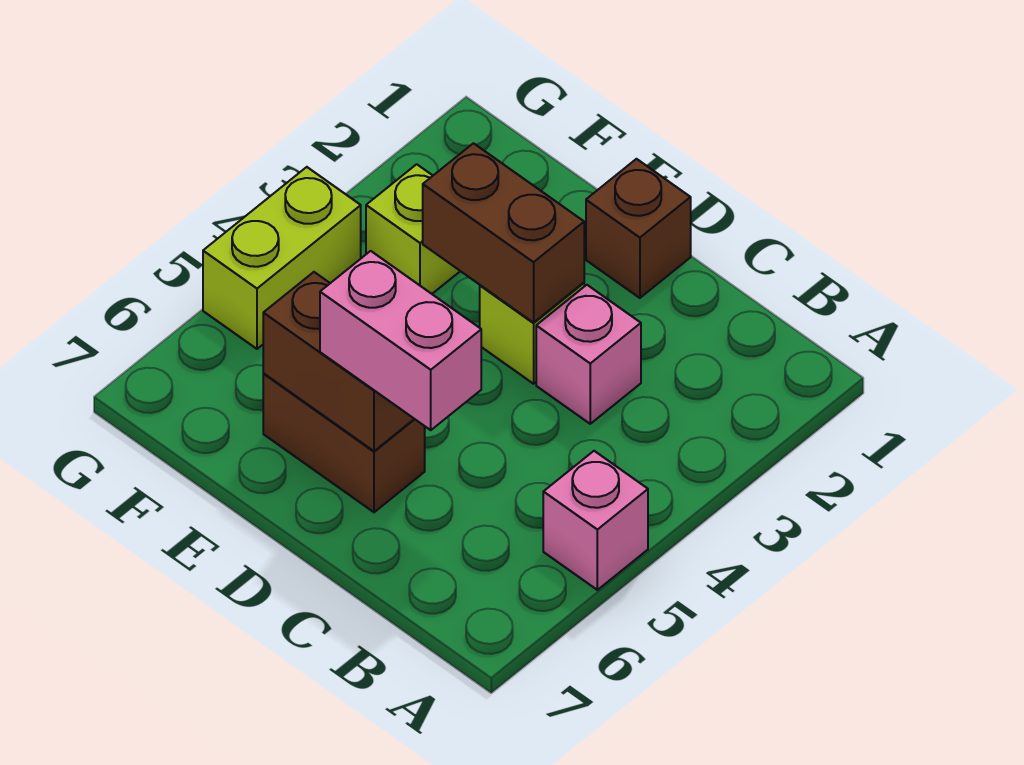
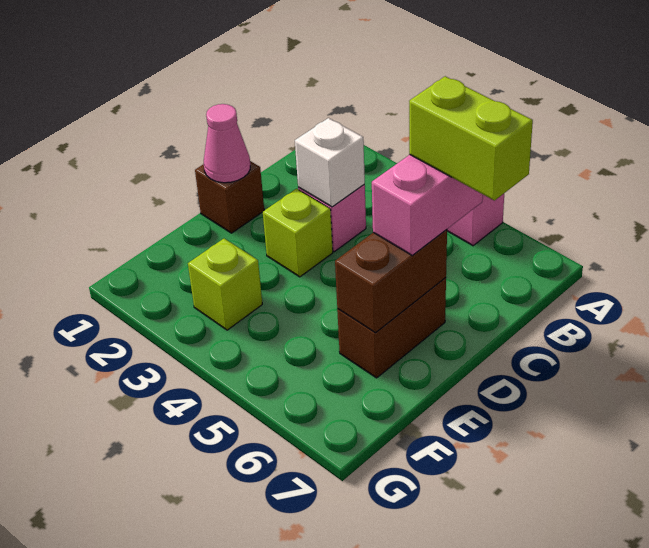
none -> white 1x1 brick [295,118,365,207]
none -> pink 1x1 cone [204,104,250,183]
brown 1x2 brick [423,143,584,323] -> none
lime 1x2 brick [203,167,361,349] -> lime 1x2 brick moved to [409,76,533,201]

